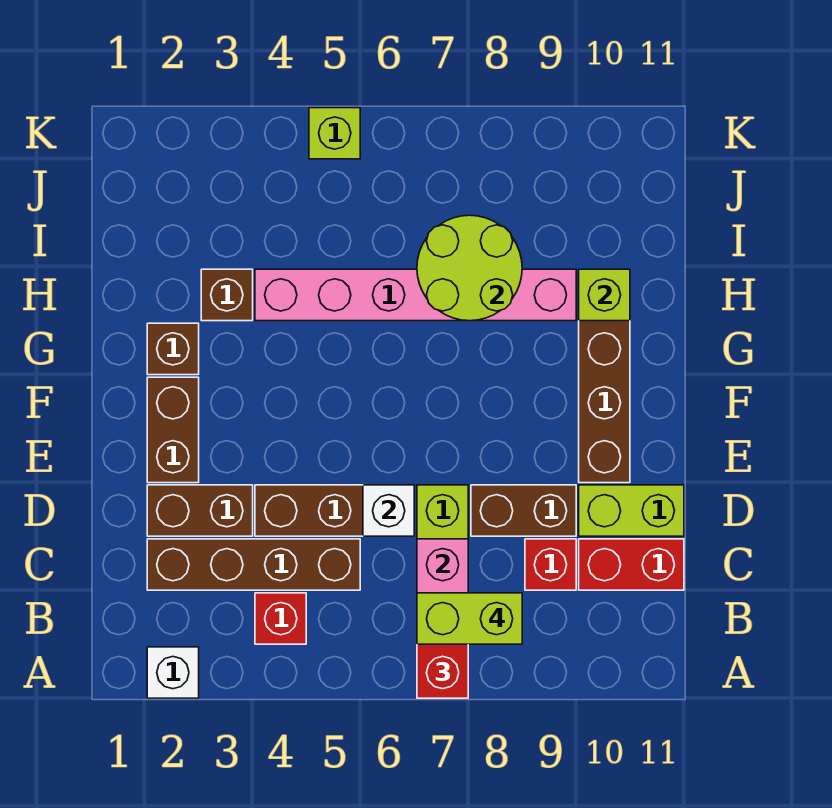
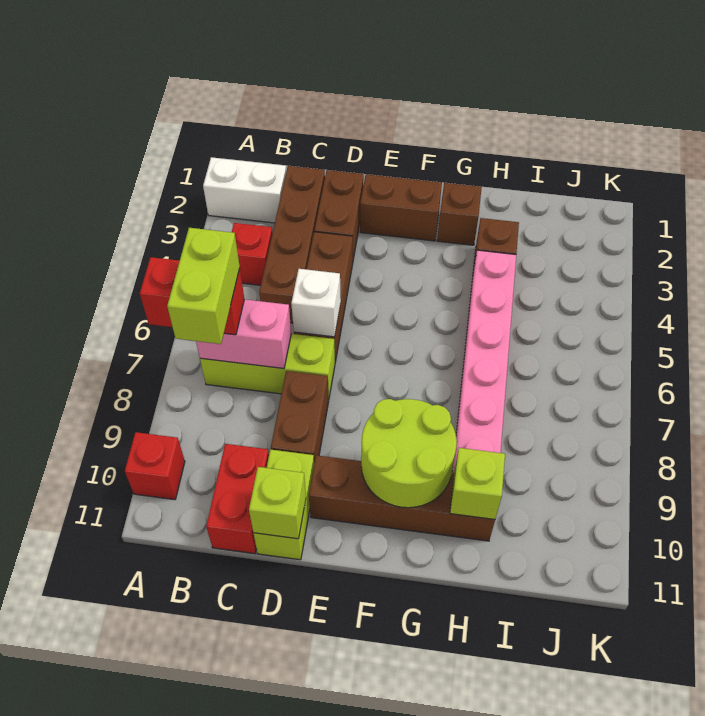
white 1x1 brick [147,647,199,698] -> white 1x2 brick [203,157,286,223]
red 1x1 brick [525,539,576,590] -> red 1x1 brick moved to [125,432,185,500]
lime 2x2 round brick [417,215,522,321] -> lime 2x2 round brick moved to [361,399,457,508]
lime 1x1 brick [309,108,360,159] -> lime 1x1 brick moved to [249,467,306,539]

